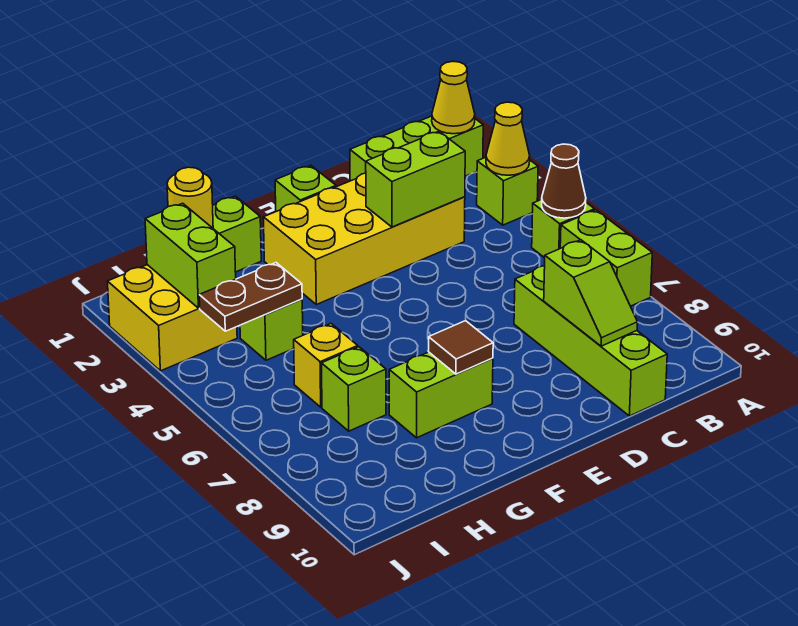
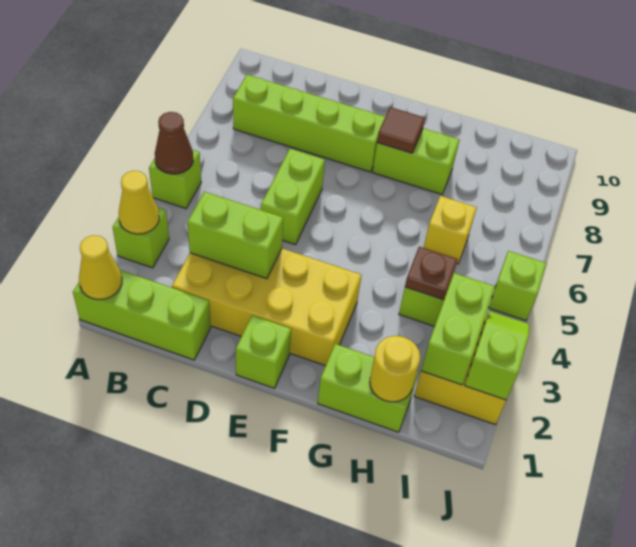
lime 1x2 brick [560,210,652,306] -> lime 1x2 brick moved to [261,149,325,245]
lime 1x4 brick [514,266,667,416] -> lime 1x4 brick turned to [233,75,385,172]
lime 1x2 slope [544,240,638,346] -> lime 1x2 slope moved to [465,311,529,400]
brown 1x2 plate [199,263,302,331] -> brown 1x1 plate [405,247,458,300]
lime 1x1 brick [322,347,386,431] -> lime 1x1 brick moved to [489,251,546,321]

